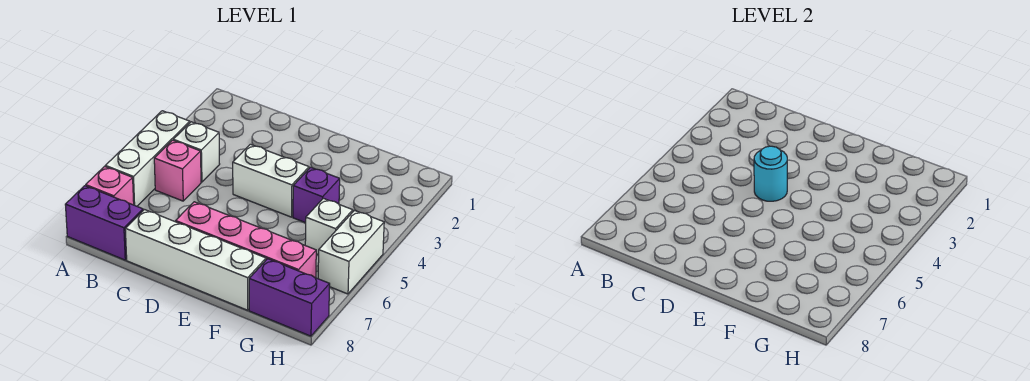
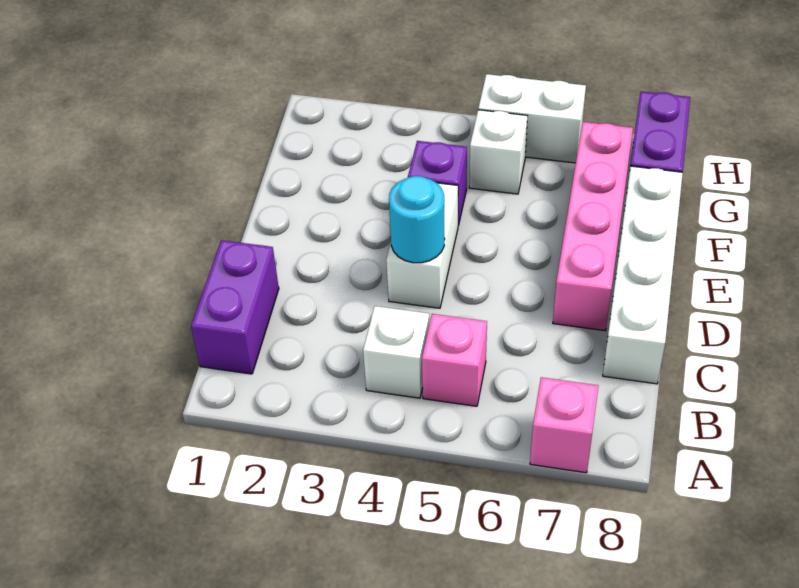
white 1x3 brick [105,111,190,206] -> none
purple 1x2 brick [65,186,143,260] -> purple 1x2 brick moved to [191,240,279,374]

